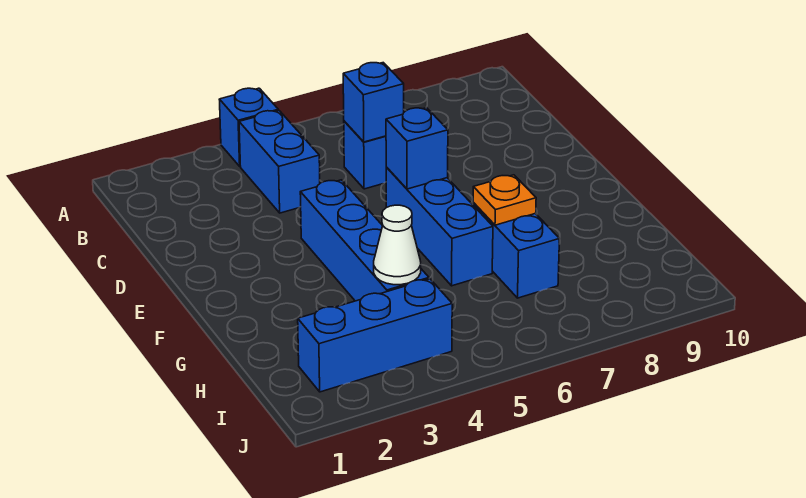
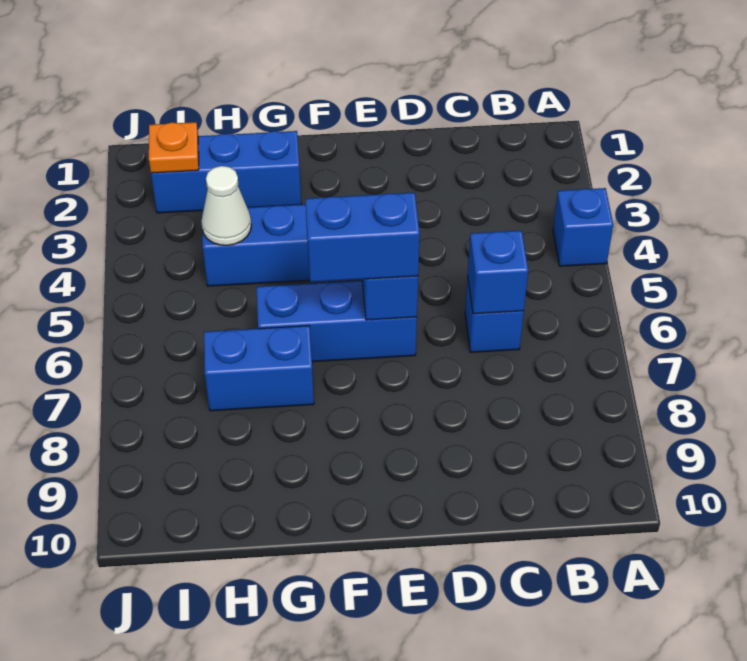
blue 1x2 brick [239,111,320,213] -> blue 1x2 brick moved to [306,193,420,282]
orange 1x1 plate [473,175,536,225] -> orange 1x1 plate moved to [149,122,199,173]
blue 1x3 brick [298,279,452,392] -> blue 1x3 brick turned to [151,131,301,213]

